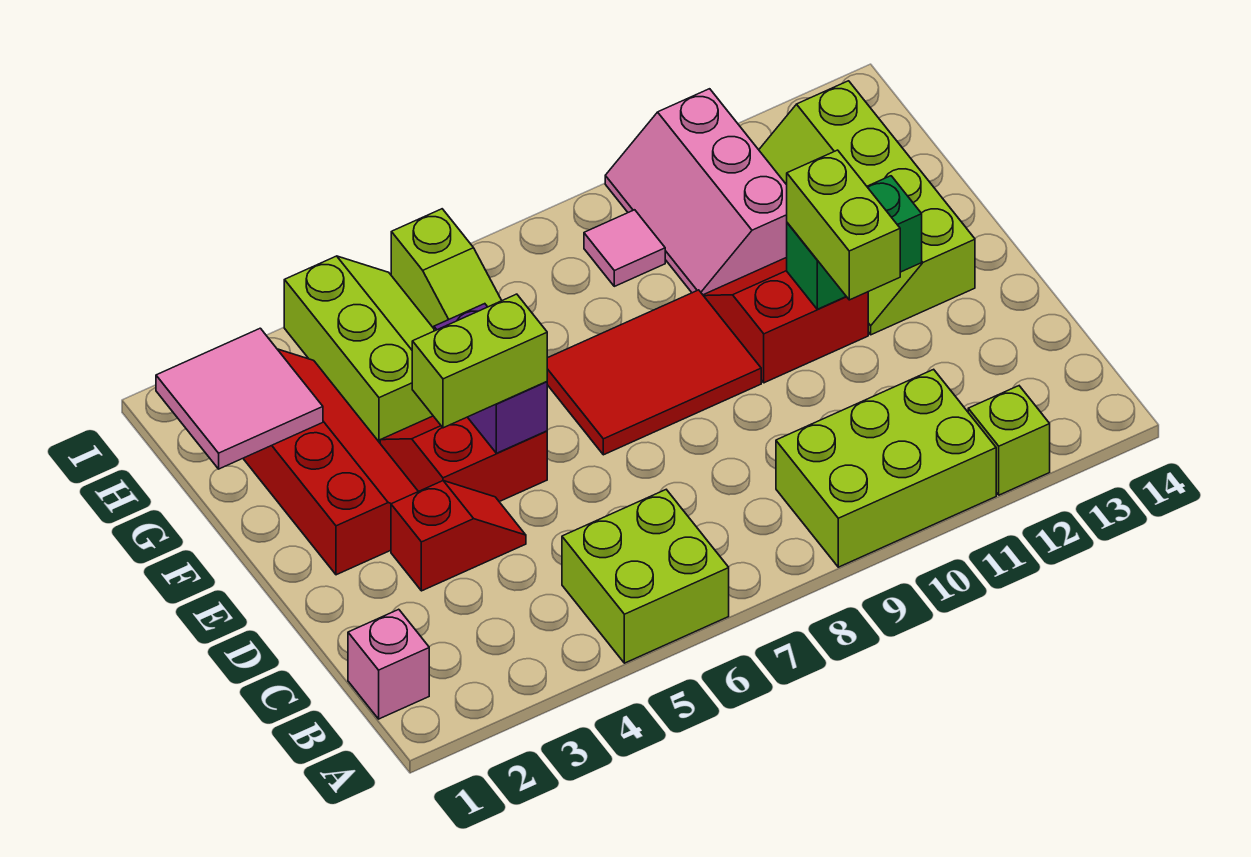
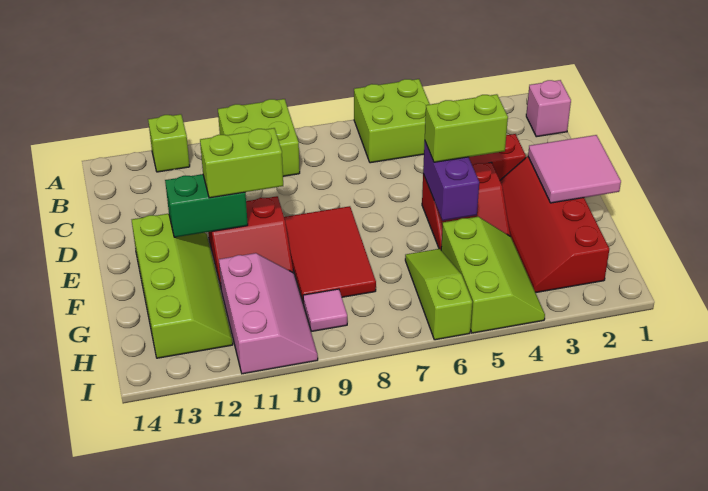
lime 2x3 brick [776,369,996,567] -> lime 2x2 brick [218,99,300,176]
lime 1x2 brick [787,150,900,300] -> lime 1x2 brick turned to [200,128,283,198]
red 2x3 tile [547,290,761,455] -> red 2x3 tile turned to [284,206,376,304]
pink 2x2 tile [156,328,323,469] -> pink 2x2 tile moved to [528,135,621,203]
lime 2x3 slope [284,256,434,443] -> lime 2x3 slope turned to [441,217,545,333]

